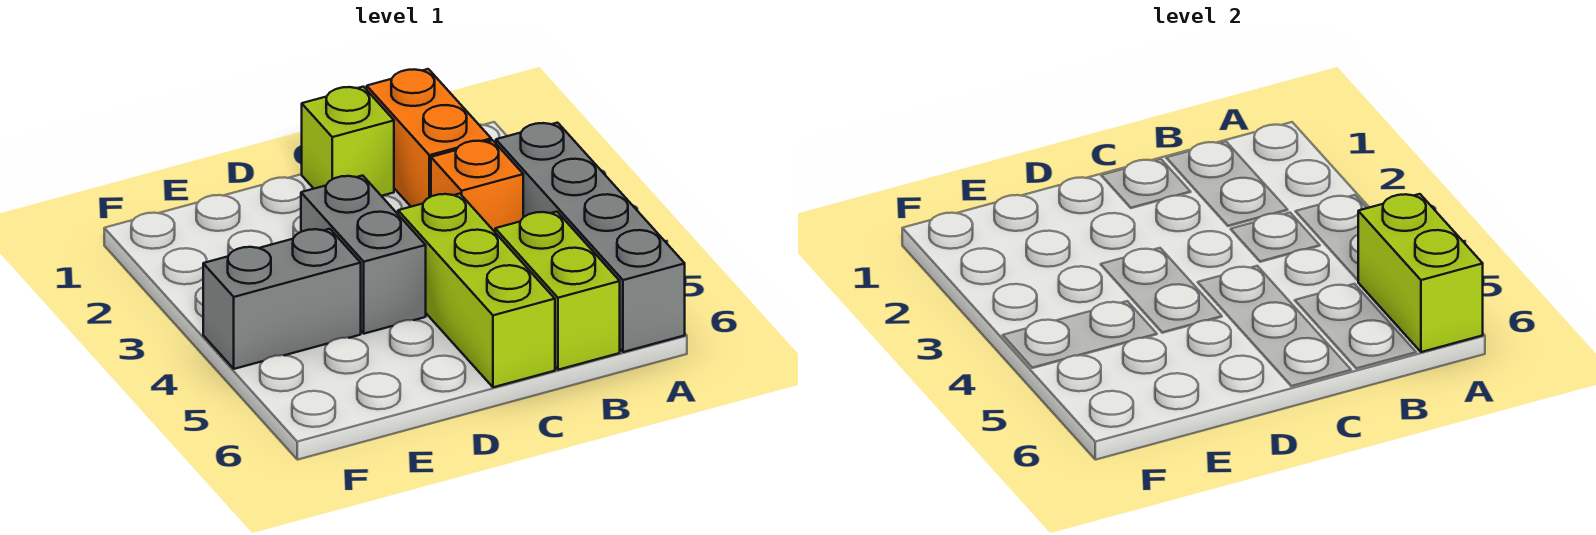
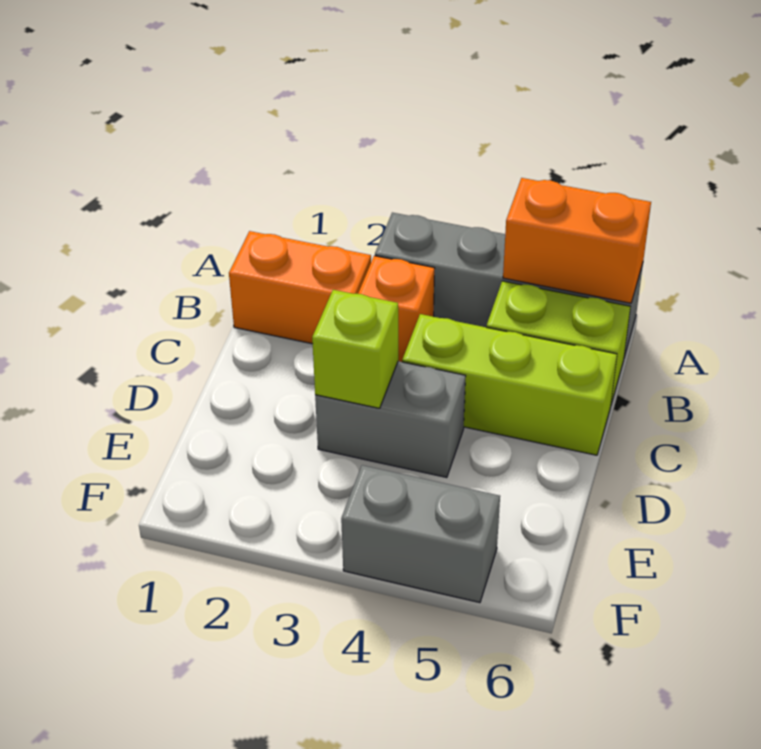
lime 1x2 brick [1358,194,1483,352] -> orange 1x2 brick [503,178,651,303]
lime 1x1 brick [302,87,394,196] -> lime 1x1 brick moved to [312,290,398,408]
grey 1x2 brick [203,229,361,369] -> grey 1x2 brick turned to [341,465,500,603]

